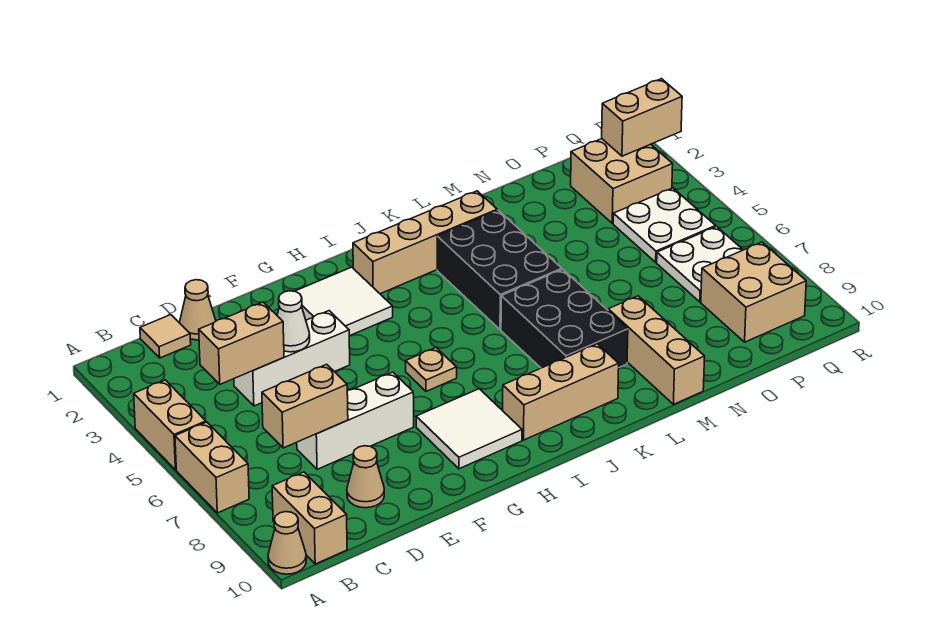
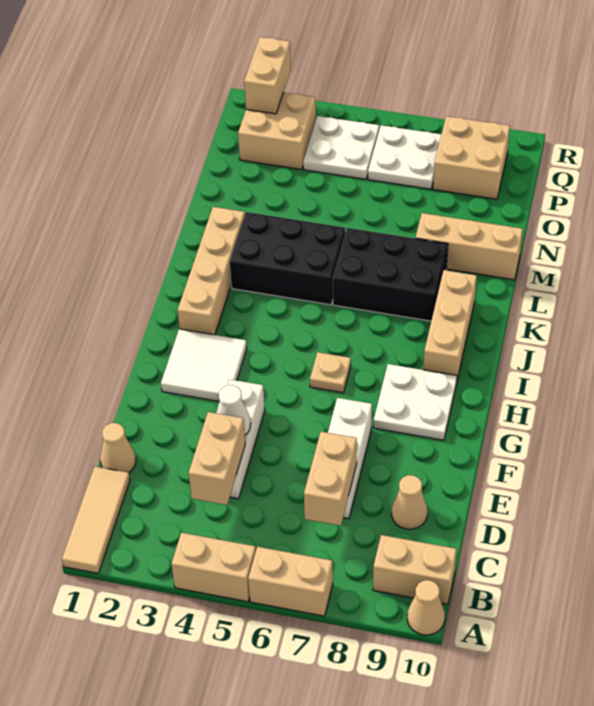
tan 1x1 tile [140,315,191,358] -> tan 1x3 tile [62,467,130,573]
white 2x2 tile [416,389,522,469] -> white 2x2 plate [374,364,457,440]

